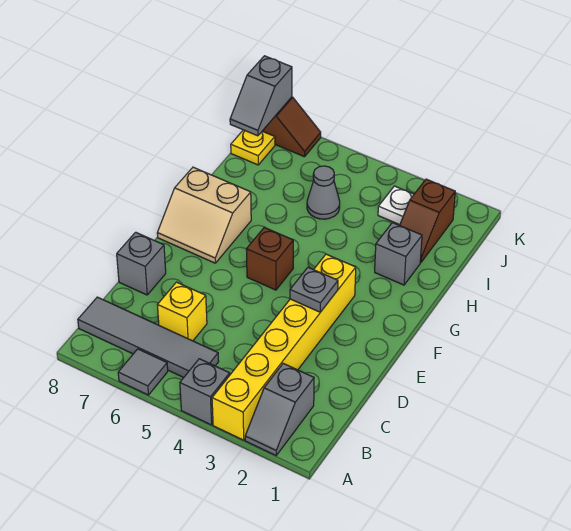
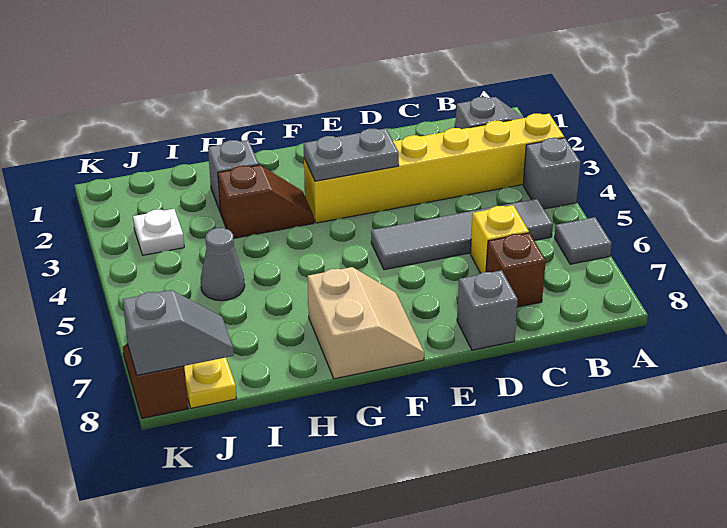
grey 1x4 tile [78,297,219,378] -> grey 1x4 tile turned to [371,199,553,270]
grey 1x1 plate [290,267,338,312] -> grey 1x2 plate [304,128,399,181]
brown 1x1 brick [246,227,293,290] -> brown 1x1 brick moved to [486,233,546,307]
brown 1x2 slope [400,179,455,263] -> brown 1x2 slope moved to [218,165,314,239]

